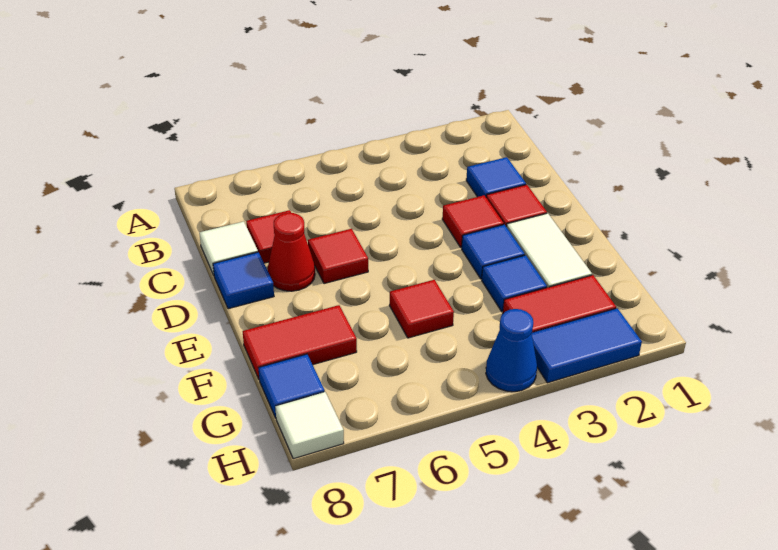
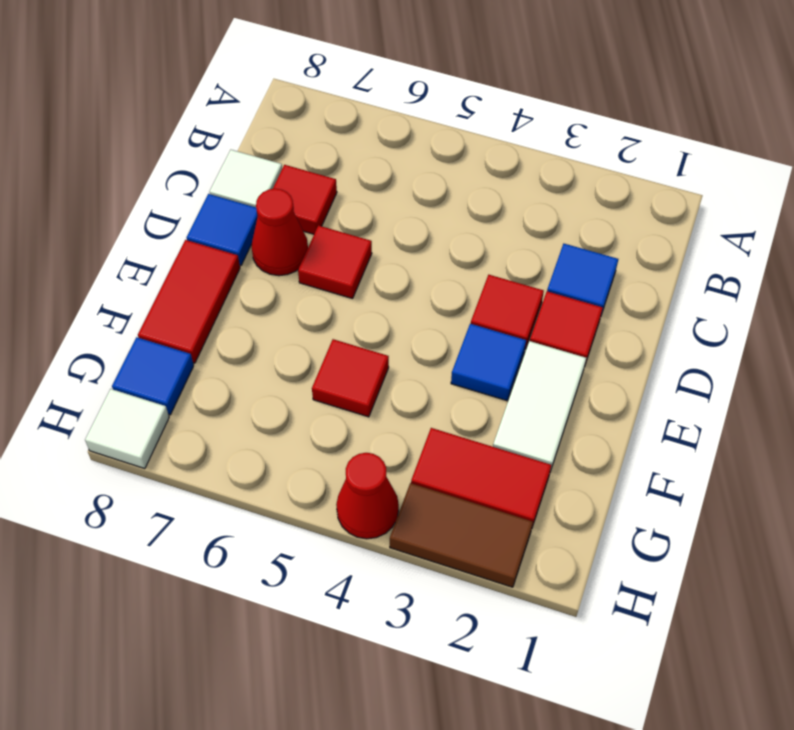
blue 1x1 tile [482,255,547,312] -> none
red 1x2 tile [243,305,357,379] -> red 1x2 tile turned to [138,240,240,363]
blue 1x2 tile [532,308,642,383] -> brown 1x2 tile [390,483,533,587]
blue 1x1 cone [486,309,537,392] -> red 1x1 cone [336,453,399,539]

